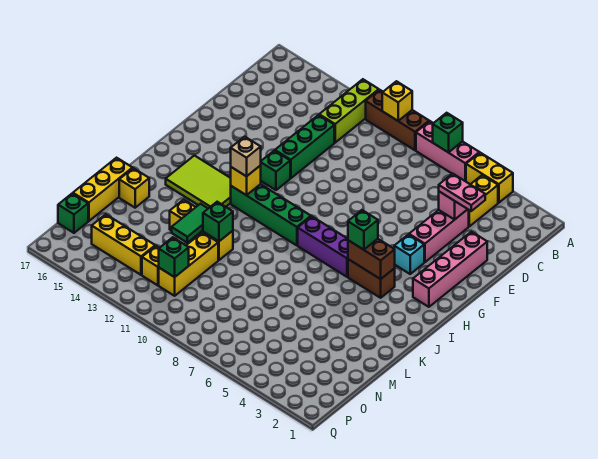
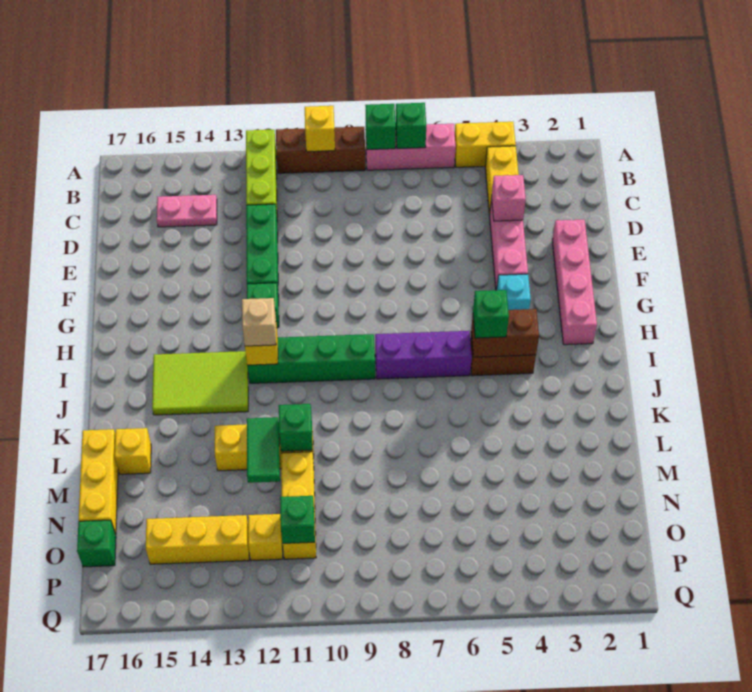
none -> green 1x1 brick [365,104,396,150]
pink 1x2 plate [439,174,485,211] -> pink 1x2 plate moved to [157,195,217,227]

